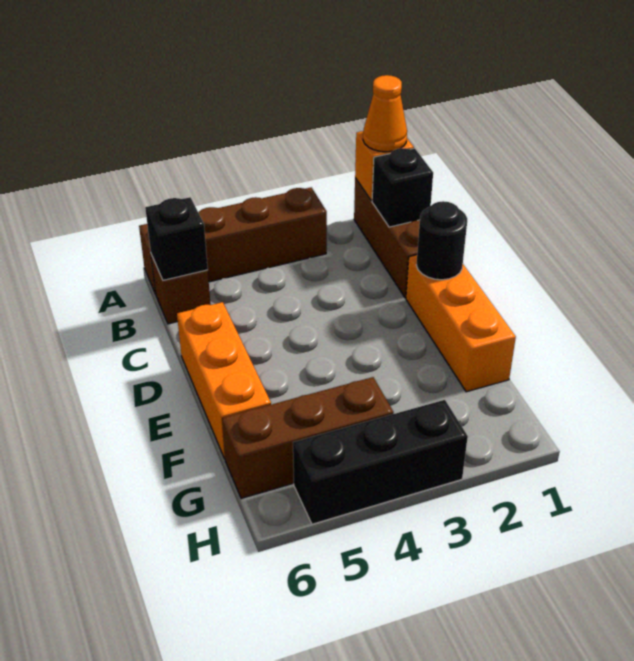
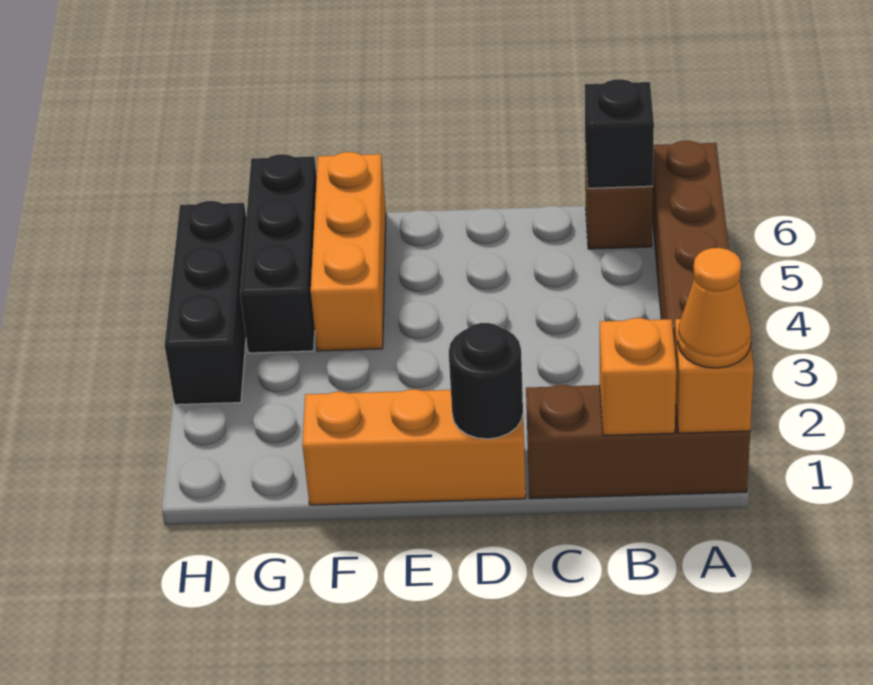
black 1x1 brick [372,148,433,227] -> orange 1x1 brick [600,318,676,436]
orange 1x3 brick [177,302,271,459] -> orange 1x3 brick turned to [311,152,386,351]
brown 1x3 brick [222,377,394,499] -> black 1x3 brick [240,154,317,353]

